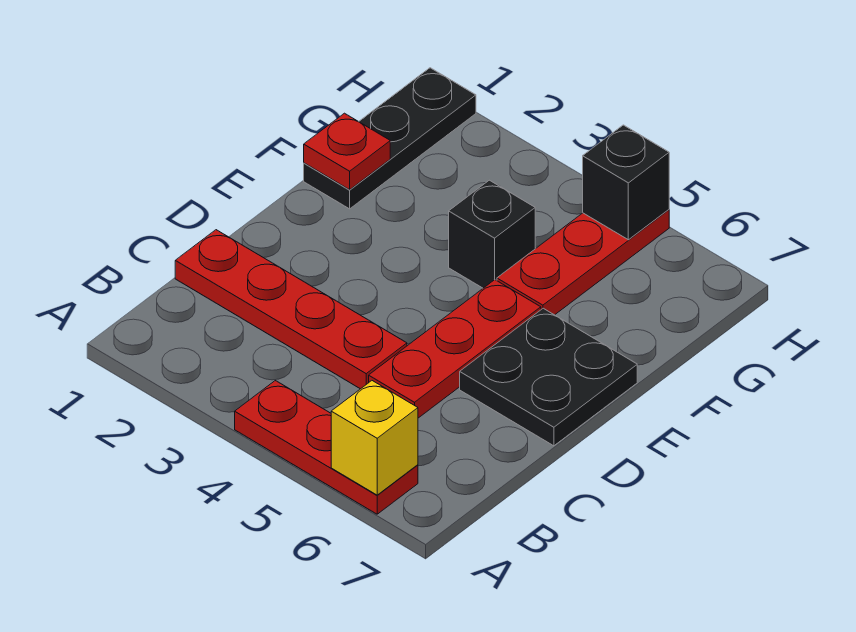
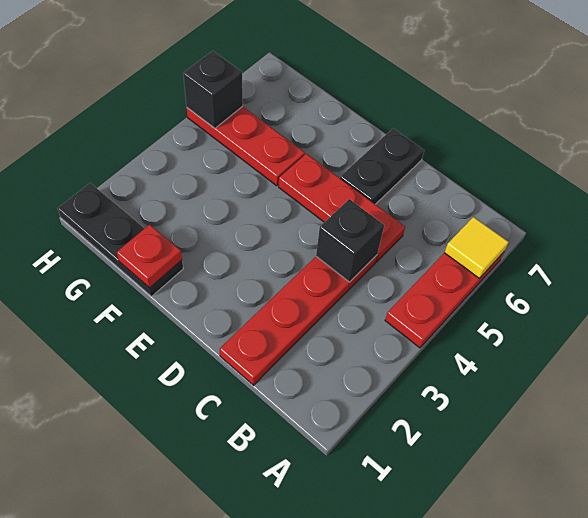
yellow 1x1 brick [331,381,418,495] -> yellow 1x1 tile [444,217,508,278]
black 2x2 plate [460,308,637,446] -> black 1x2 plate [340,129,424,204]
black 1x1 brick [449,180,535,288] -> black 1x1 brick moved to [316,199,384,282]

